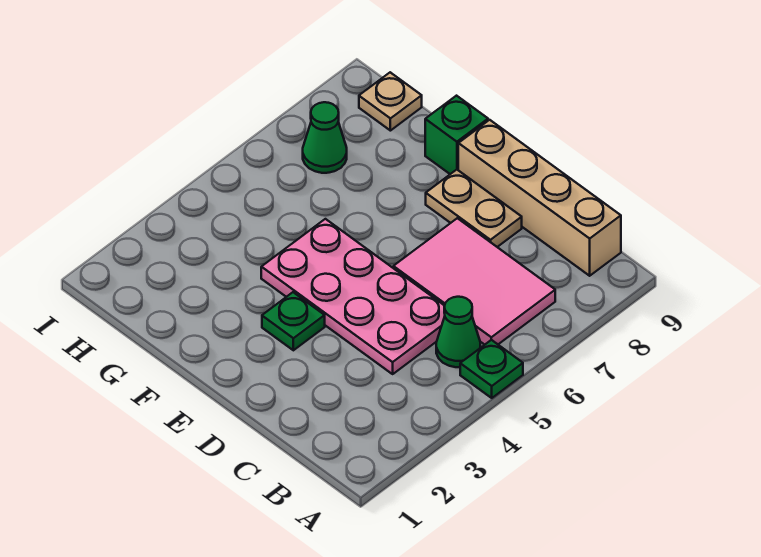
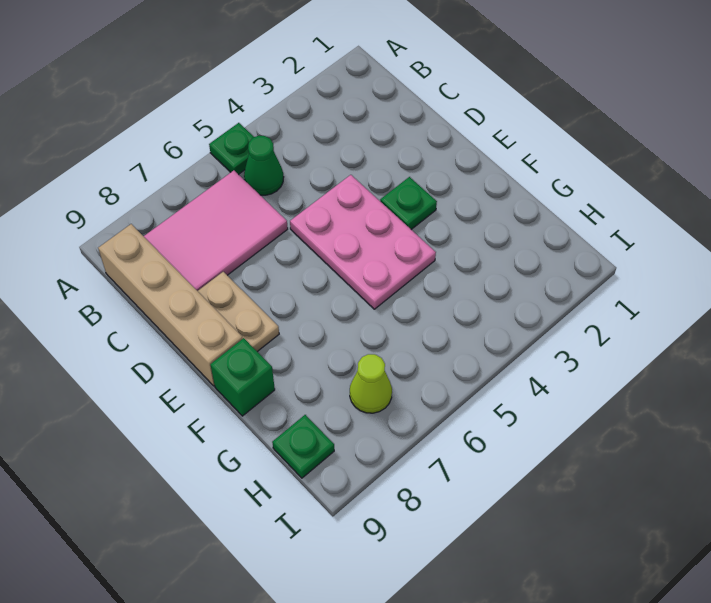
pink 2x3 tile [393,218,555,345] -> pink 2x3 tile turned to [144,170,288,291]
pink 2x4 plate [261,219,445,374] -> pink 2x3 plate [290,175,436,309]
green 1x1 cone [303,102,347,173] -> lime 1x1 cone [350,354,392,413]
tan 1x1 plate [359,72,422,131] -> green 1x1 plate [272,415,334,478]

